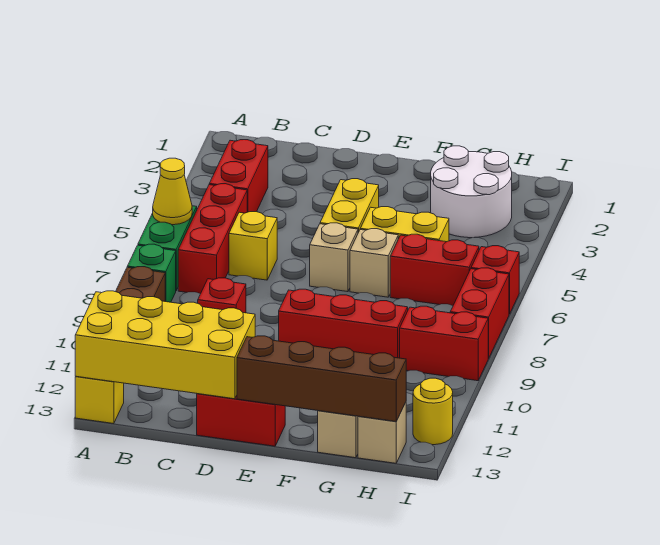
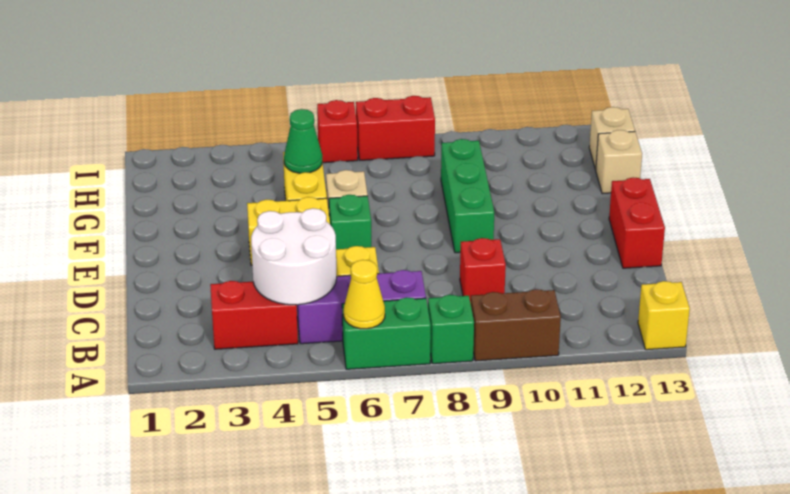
yellow 2x4 brick [75,291,255,399] -> none
red 1x3 brick [178,184,247,294] -> purple 1x3 brick [297,270,426,344]
tan 1x1 brick [310,223,358,292] -> green 1x1 brick [329,195,371,249]
red 1x3 brick [279,289,408,358] -> green 1x3 brick [441,139,494,253]
brown 1x4 brick [237,336,406,422] -> none
white 2x2 round brick [431,146,512,238] -> white 2x2 round brick moved to [251,208,337,305]
none -> green 1x1 cone [284,109,322,173]
red 1x2 brick [390,234,479,306] -> none
red 1x2 brick [400,306,489,381] -> none
yellow 1x1 round brick [413,378,453,445] -> none

